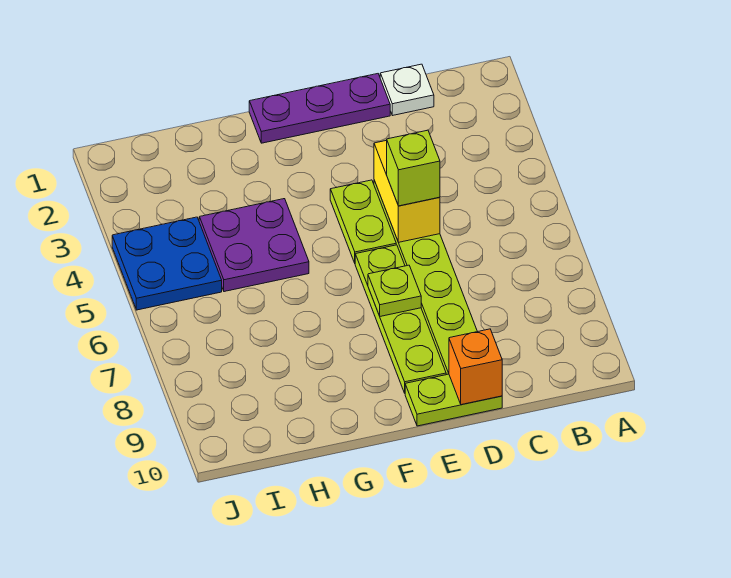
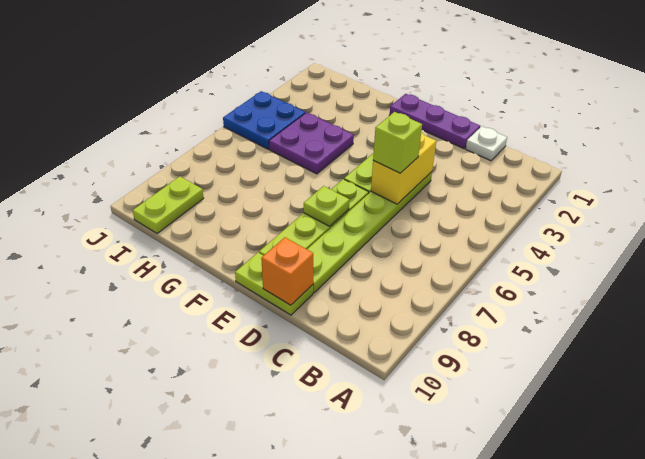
none -> lime 1x2 plate [133,176,204,234]

